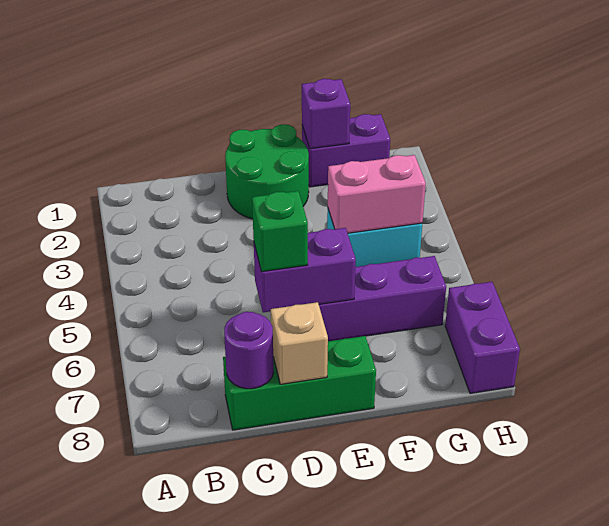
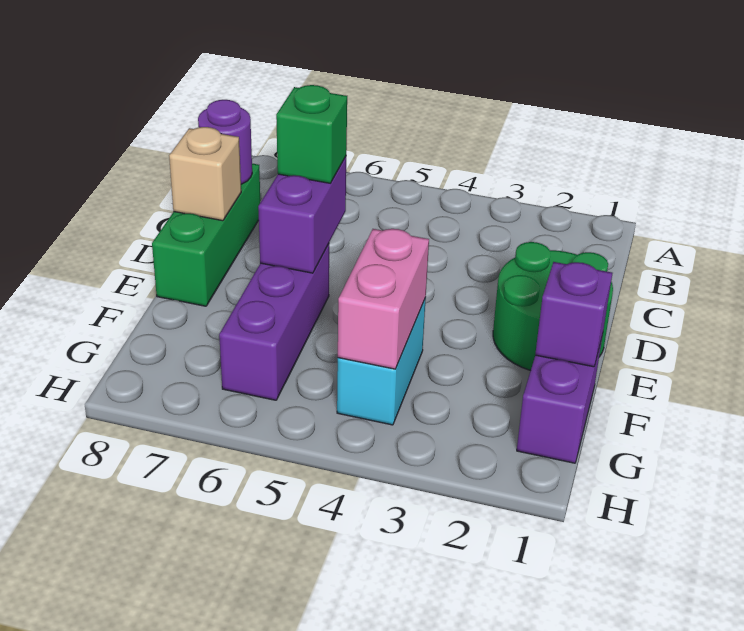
purple 1x2 brick [445,282,520,394] -> none

